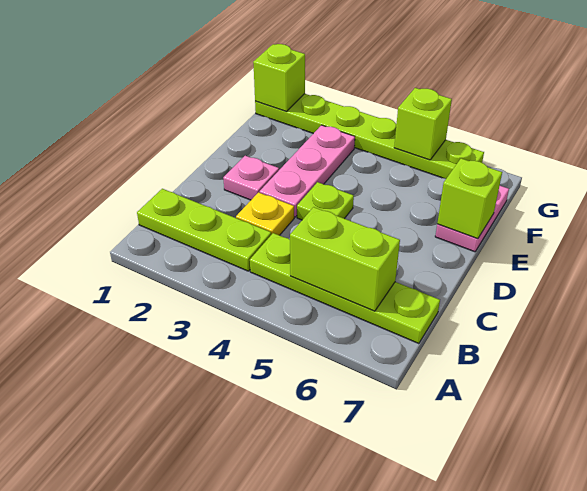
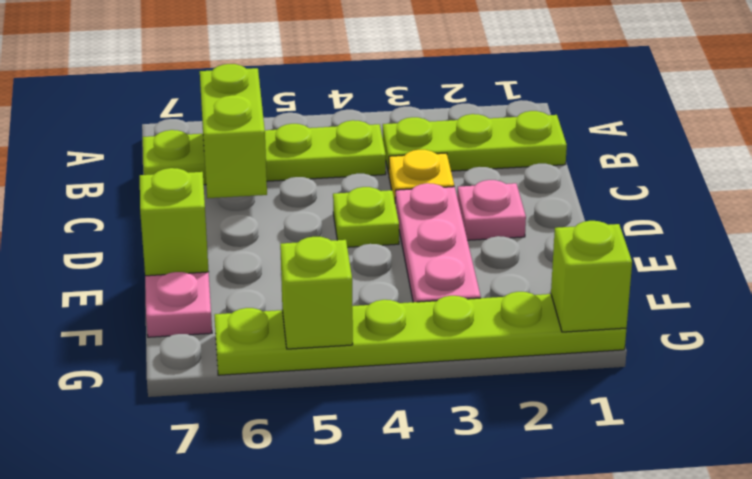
lime 1x2 brick [290,207,400,311] -> lime 1x2 brick turned to [200,64,267,198]

